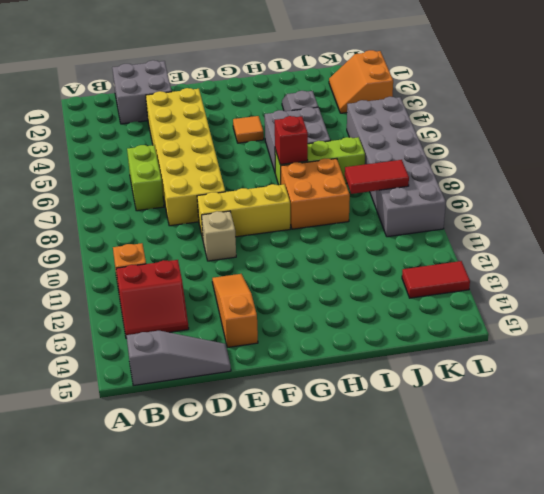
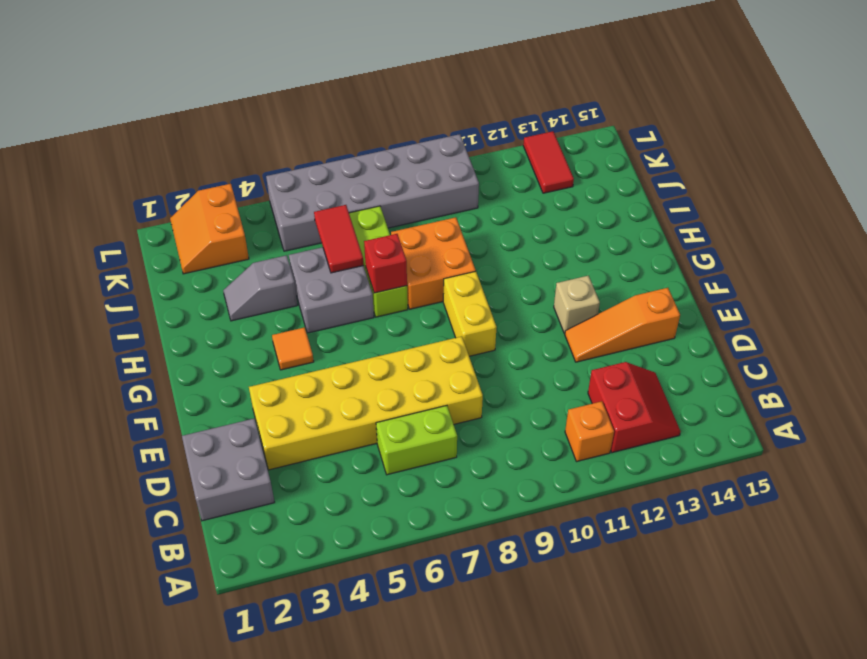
grey 1x3 slope [126,331,231,386] -> none
yellow 1x3 brick [197,184,290,239] -> yellow 1x2 brick [443,271,497,356]
tan 1x1 brick [202,211,236,261] -> tan 1x1 brick moved to [554,276,600,334]
red 1x2 tile [345,160,409,194] -> red 1x2 tile moved to [314,205,364,273]
orange 2x2 slope [329,50,393,113] -> orange 2x2 slope turned to [170,184,249,274]

